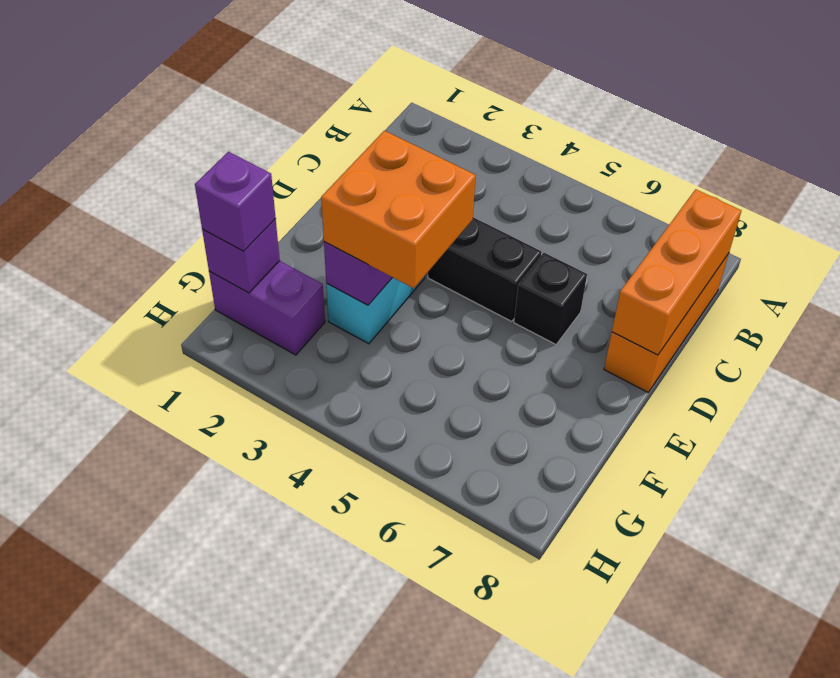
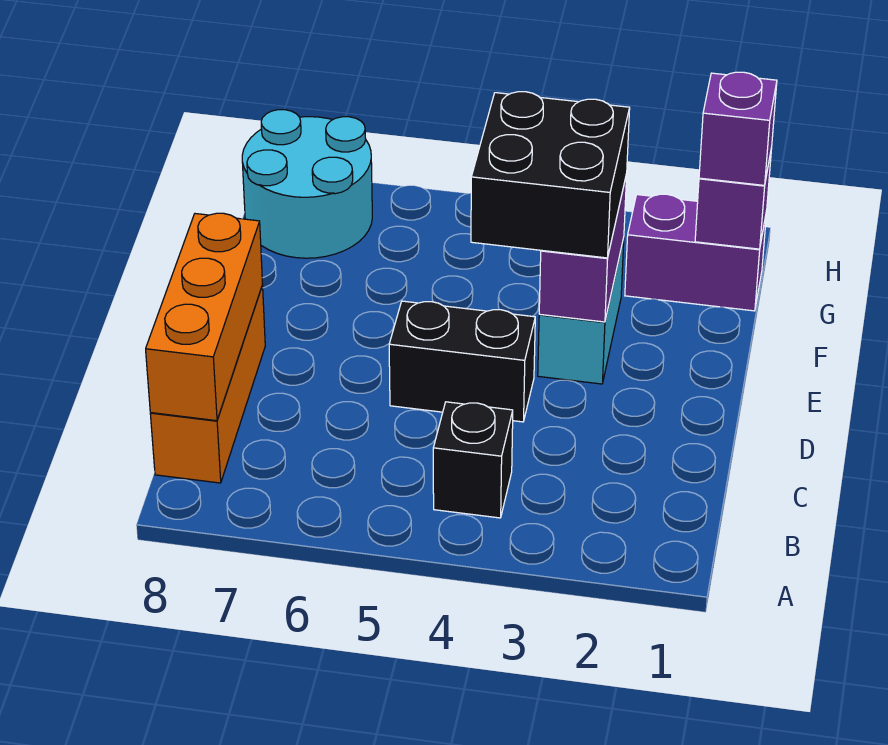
black 1x1 brick [514,253,587,344] -> black 1x1 brick moved to [433,402,513,518]
orange 2x2 brick [321,131,476,288] -> black 2x2 brick [471,92,630,258]
none -> cyan 2x2 round brick [242,110,372,258]

